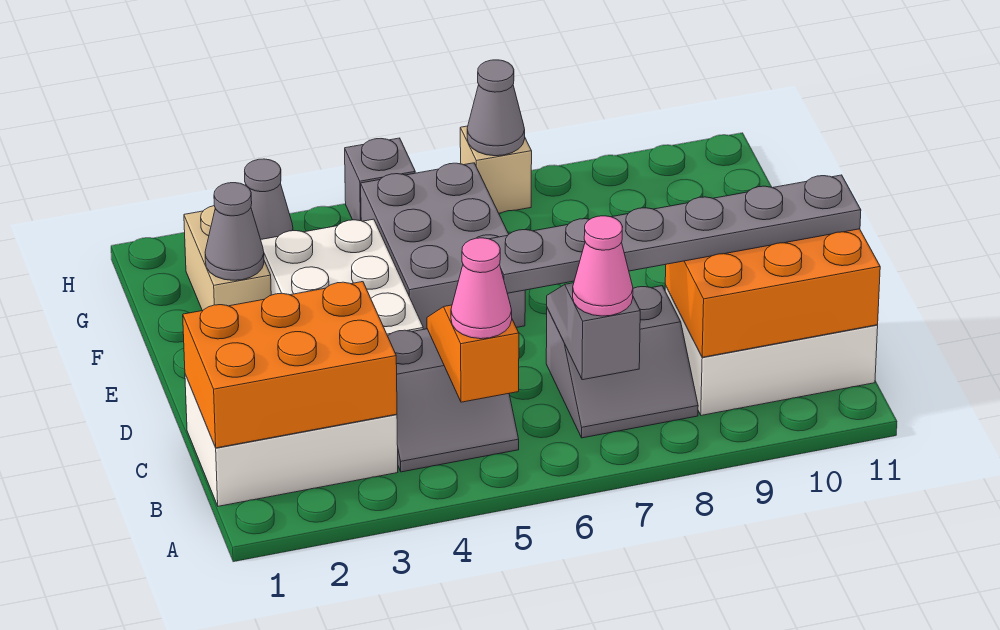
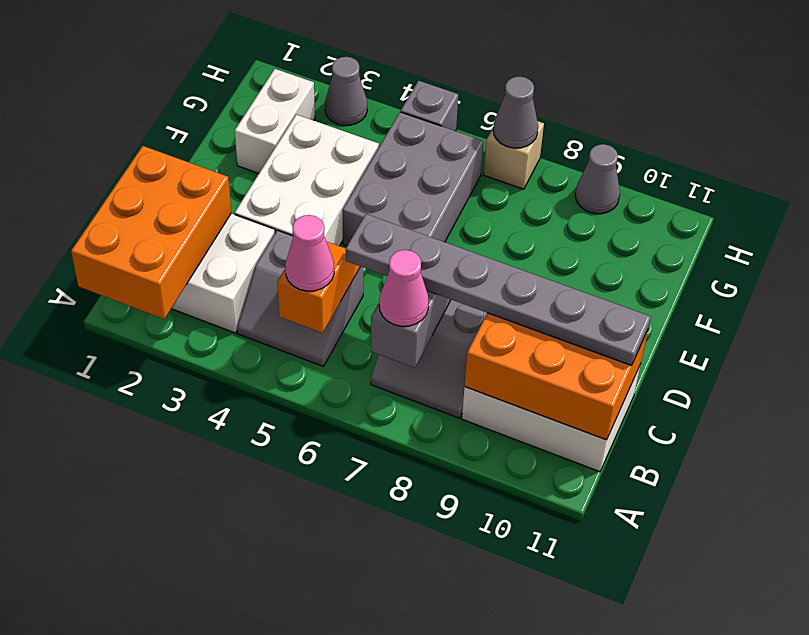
orange 2x3 brick [183,282,397,448] -> orange 2x3 brick turned to [71,146,231,319]
tan 1x2 brick [184,206,271,311] -> white 1x2 brick [235,69,315,173]
grey 1x1 cone [205,183,264,280] -> grey 1x1 cone moved to [575,144,620,214]

